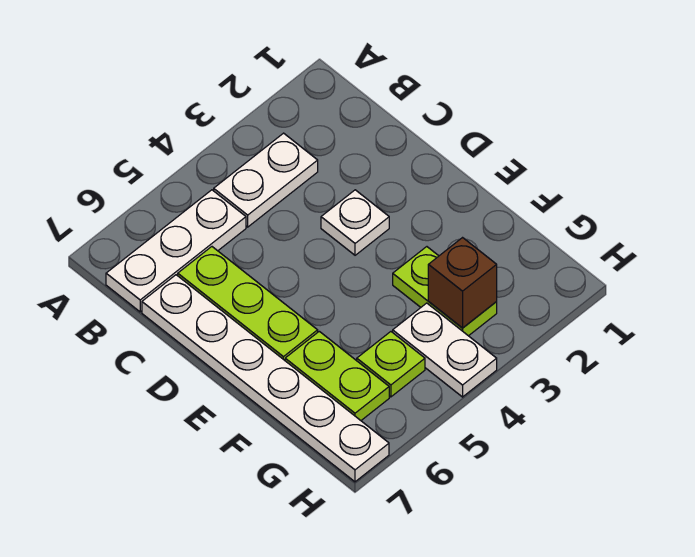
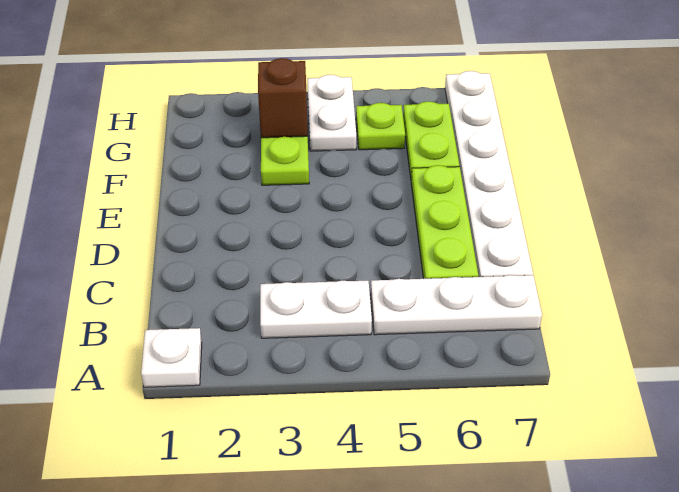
white 1x1 plate [321,190,389,255] -> white 1x1 plate moved to [141,328,202,387]

